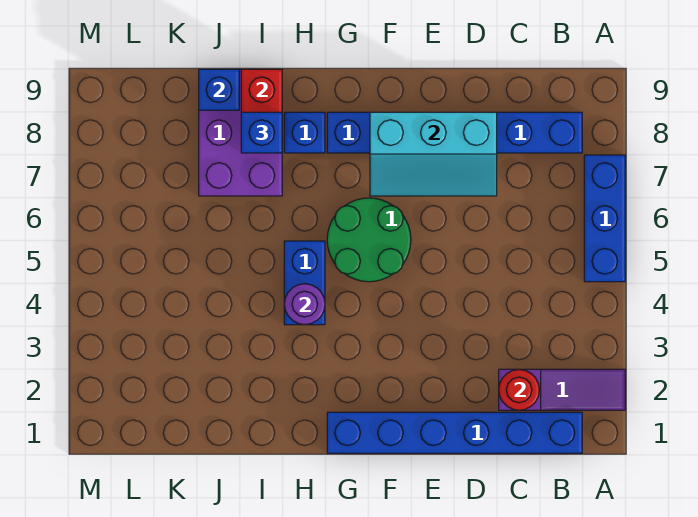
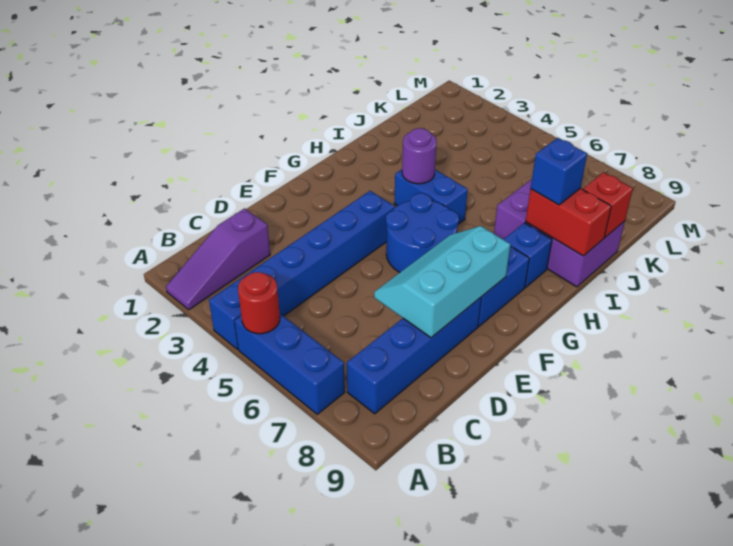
blue 1x6 brick [327,412,582,453] -> blue 1x6 brick moved to [209,191,394,349]
red 1x1 round brick [499,370,539,410] -> red 1x1 round brick moved to [238,272,280,334]
green 2x2 round brick [327,198,411,282] -> blue 2x2 round brick [386,193,459,272]
blue 1x1 brick [199,69,239,110] -> red 1x1 brick [583,172,633,237]

